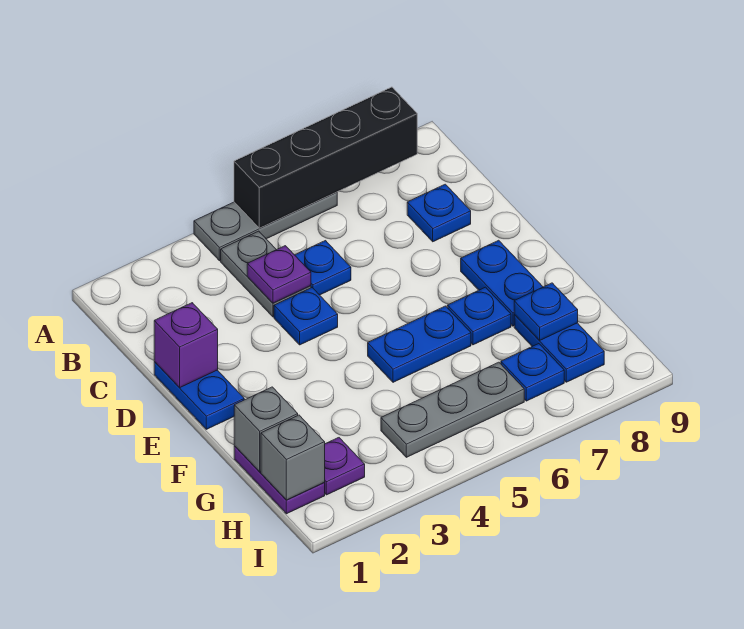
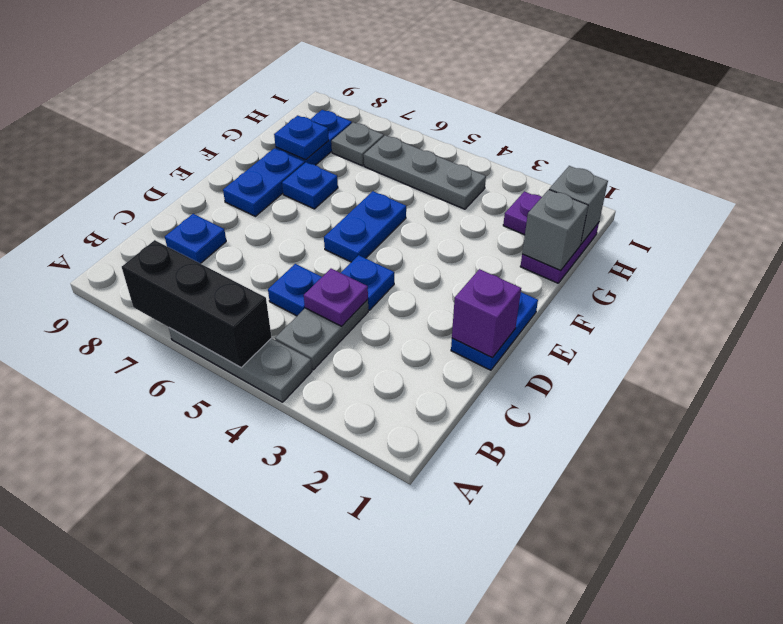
black 1x4 brick [234,87,417,228] -> black 1x3 brick [122,240,272,367]
blue 1x2 plate [368,306,471,382] -> blue 1x2 plate turned to [324,191,406,262]
blue 1x1 plate [501,344,564,401] -> grey 1x1 plate [331,122,384,166]

